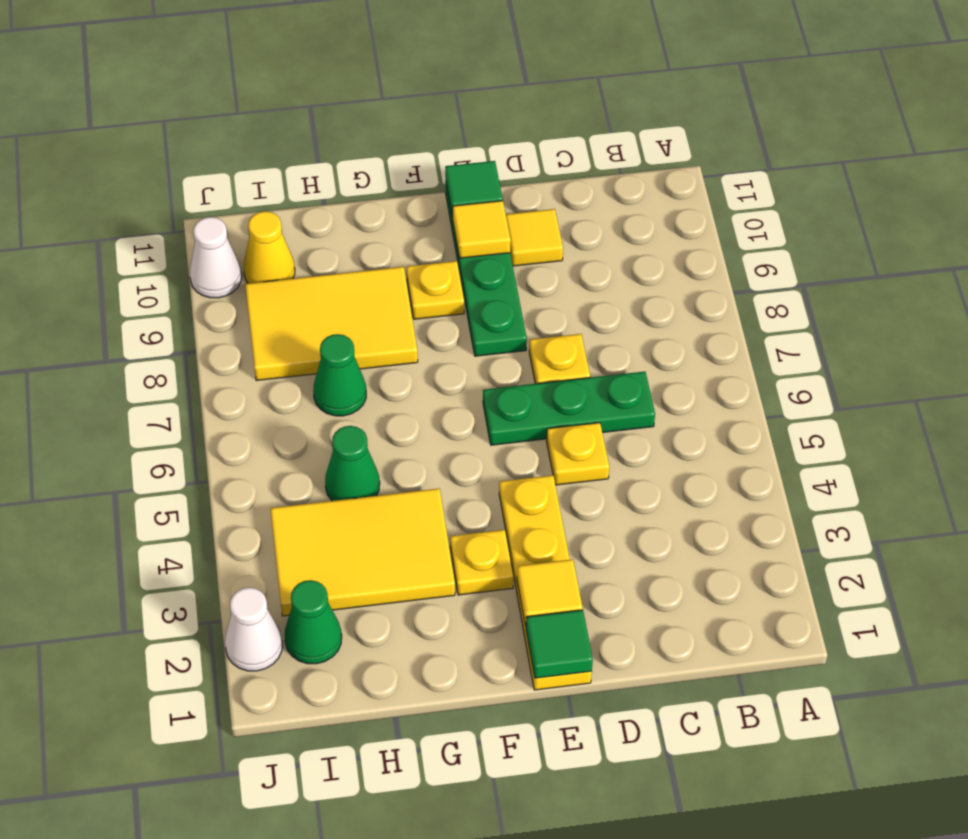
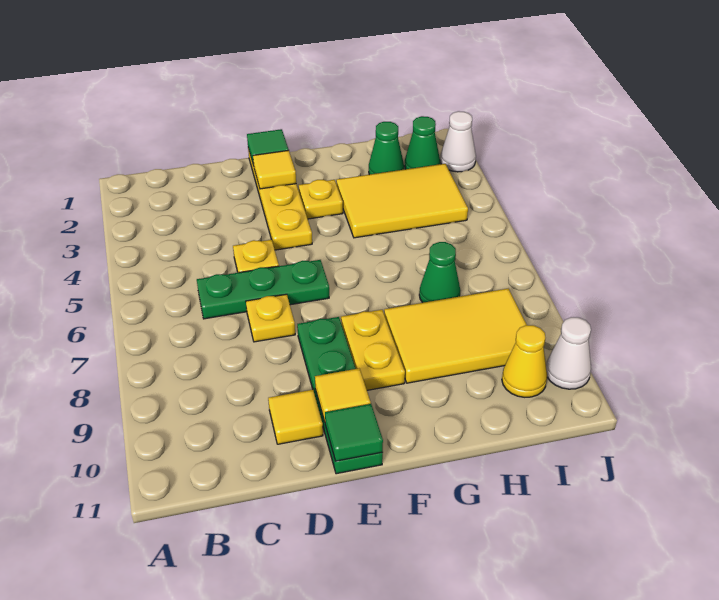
yellow 1x1 plate [407,261,464,319] -> yellow 1x2 plate [341,310,405,390]
green 1x1 cone [325,426,380,501] -> green 1x1 cone moved to [369,122,404,175]

